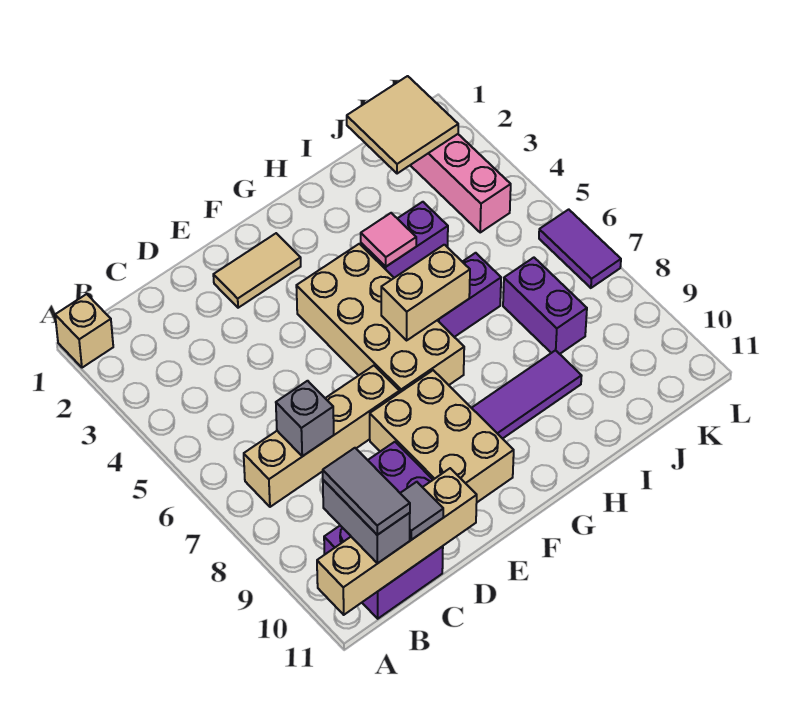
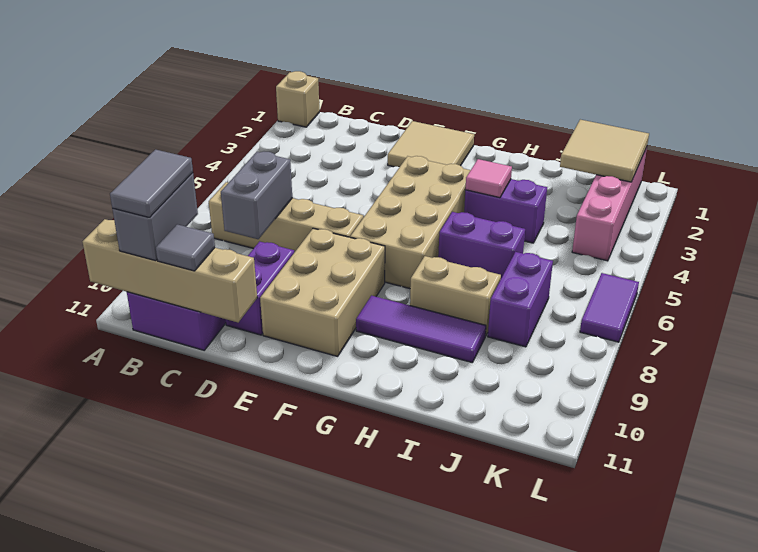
grey 1x1 brick [276,381,334,456] -> grey 1x2 brick [221,152,292,239]
tan 1x2 tile [213,233,301,308] -> tan 2x2 tile [388,121,474,167]
tan 1x2 brick [381,245,470,340] -> tan 1x2 brick moved to [410,256,501,336]

